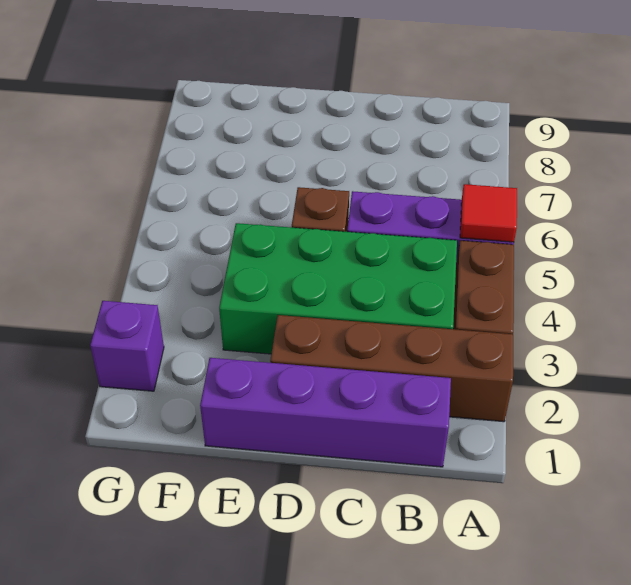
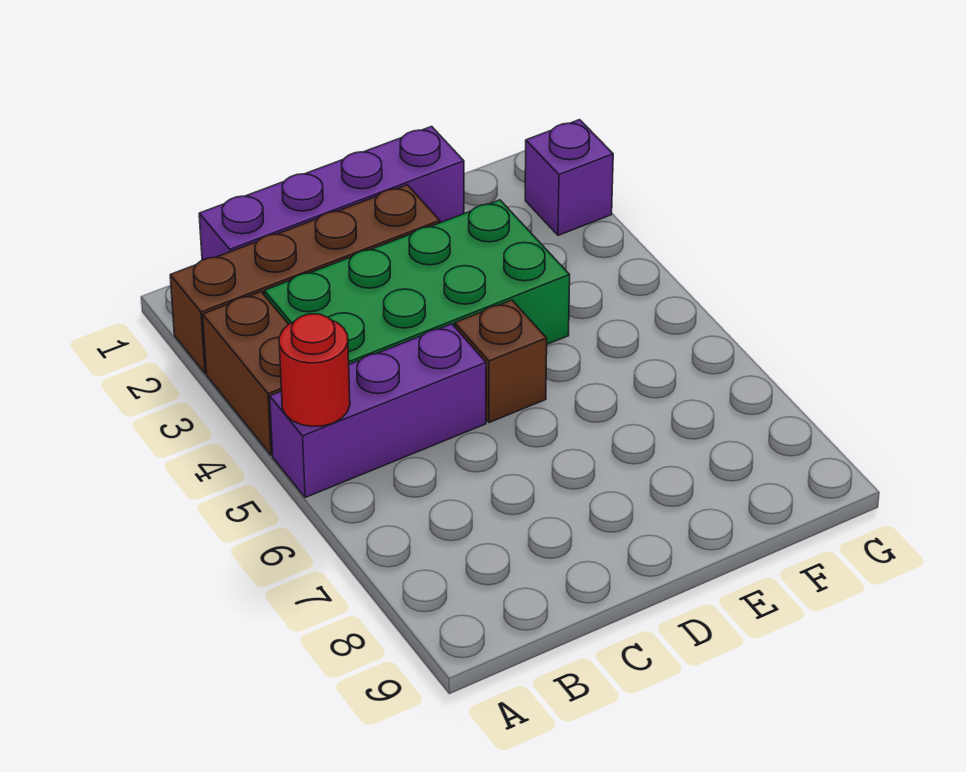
red 1x1 tile [460,184,517,242] -> red 1x1 round brick [279,314,350,427]

